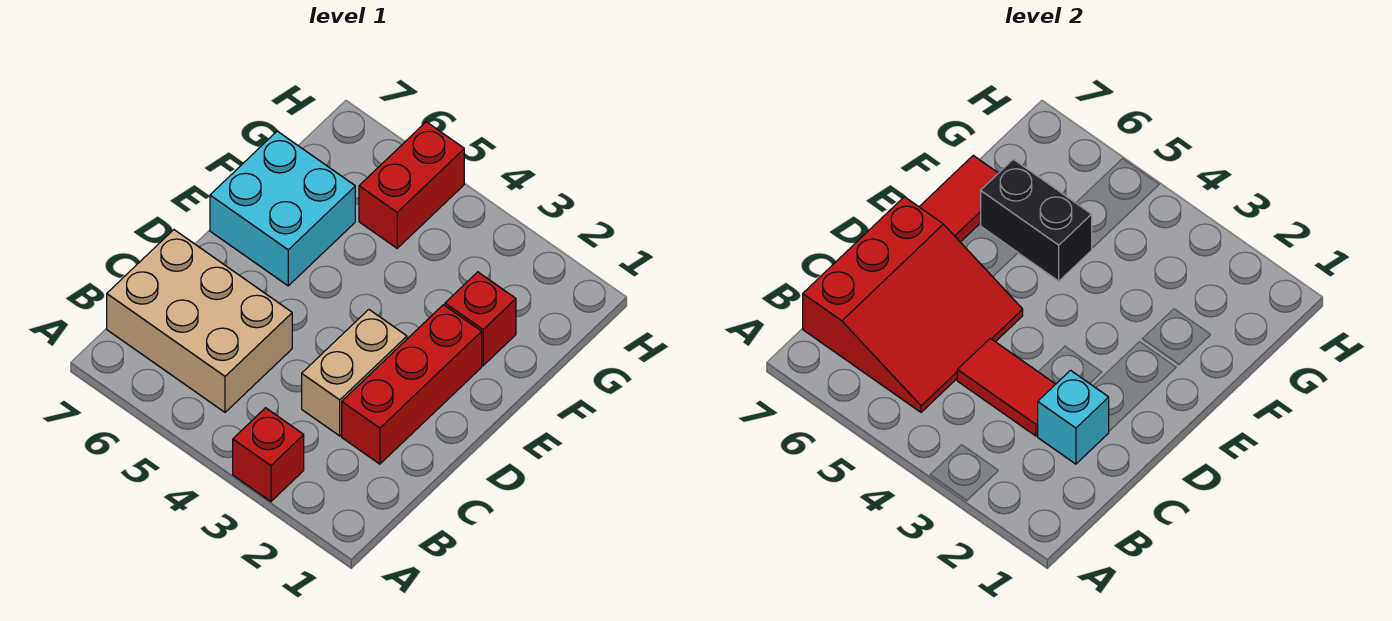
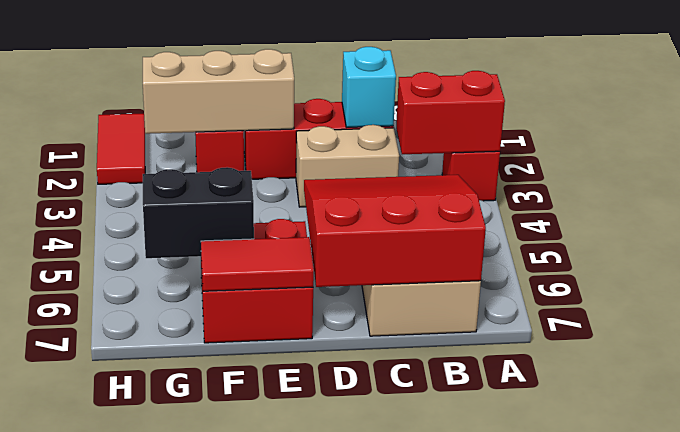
red 1x2 tile [957,338,1055,436] -> red 1x2 tile moved to [97,114,145,184]
none -> tan 1x3 brick [143,49,294,134]
cyan 2x2 brick [210,131,355,286] -> red 2x2 brick [201,219,313,343]
black 1x2 brick [981,159,1092,281] -> black 1x2 brick turned to [143,167,254,258]
red 1x2 brick [359,122,464,248] -> red 1x2 brick moved to [396,71,505,154]

